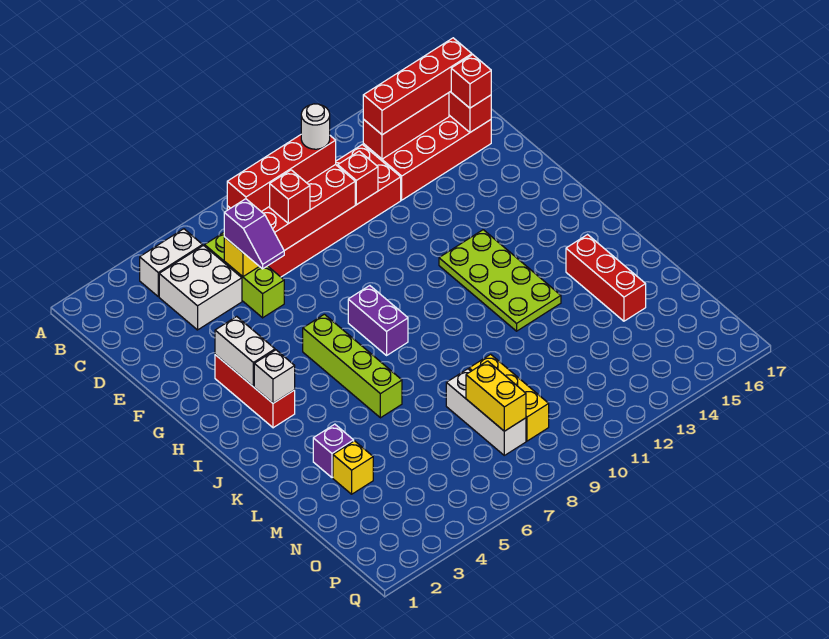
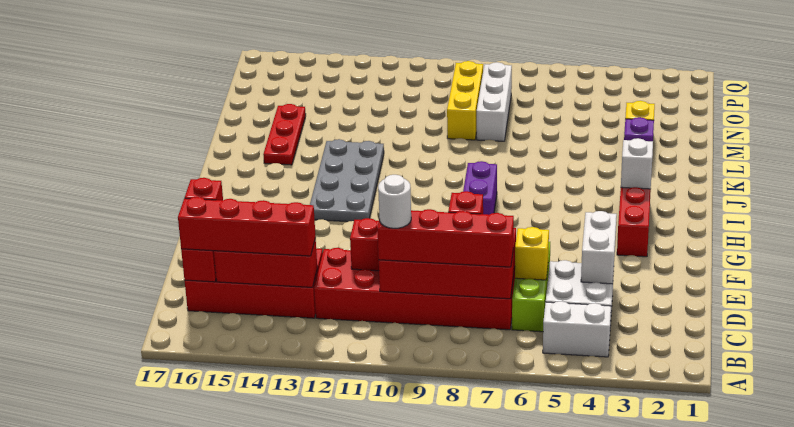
purple 1x2 slope [224,199,284,269] -> none
white 1x2 brick [215,316,275,387] -> white 1x2 brick moved to [581,211,617,284]
lime 1x4 brick [303,314,402,418] -> none
lime 2x4 plate [439,230,561,331] -> grey 2x4 plate [310,139,384,222]
red 1x3 brick [566,235,646,321] -> red 1x3 plate [263,104,306,165]
yellow 1x2 brick [466,361,526,431] -> none

